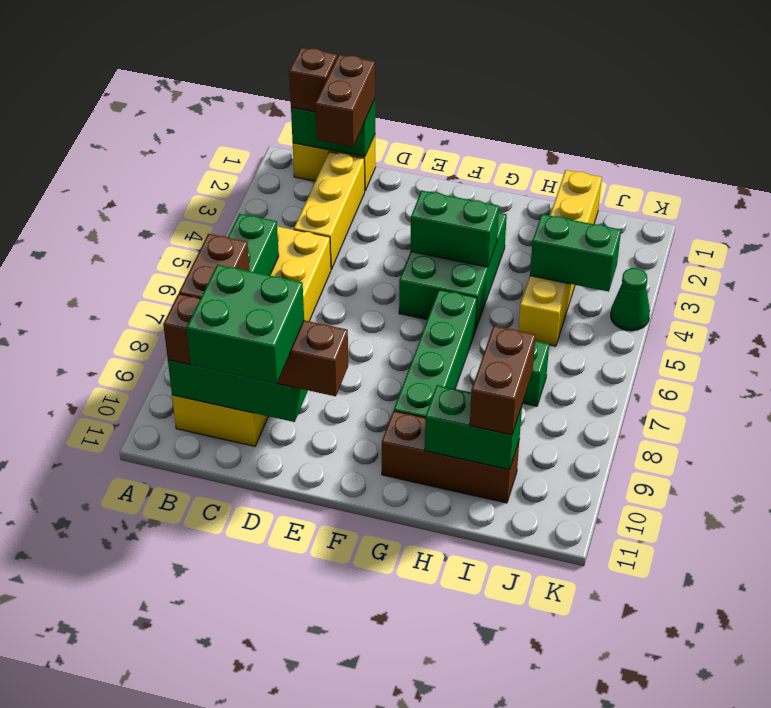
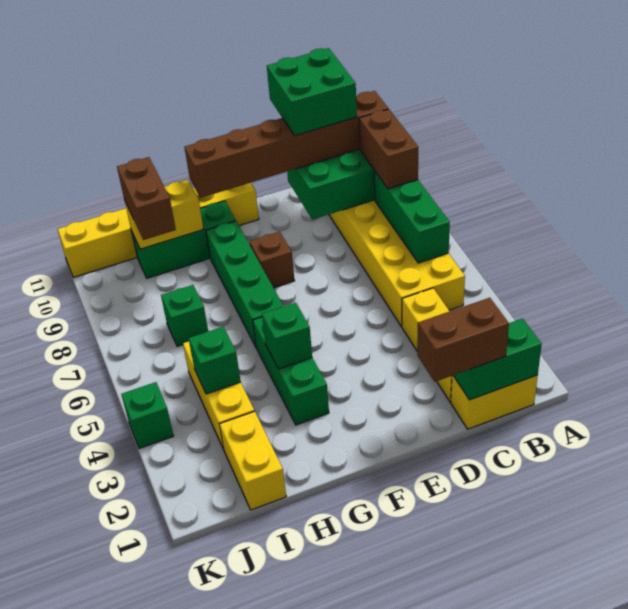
brown 1x1 brick [289,48,337,112] -> brown 1x1 brick moved to [249,232,294,288]
brown 1x4 brick [163,294,348,396] -> brown 1x6 brick [185,91,388,198]
brown 1x2 brick [315,55,375,147] -> brown 1x2 brick turned to [417,298,509,382]
green 2x3 brick [399,213,507,328] -> green 1x3 brick [253,317,329,425]
green 1x2 brick [410,191,499,267] -> green 1x1 brick [262,303,312,369]
none -> yellow 1x6 brick [57,183,259,277]
brown 1x3 brick [382,411,519,503] -> green 1x3 brick [132,201,236,278]
green 1x2 brick [425,385,522,470] -> yellow 1x2 brick [125,180,204,249]
green 1x2 brick [530,214,621,292] -> green 1x1 brick [188,327,241,394]
green 1x1 cone [611,268,650,331] -> green 1x1 brick [121,382,174,449]

